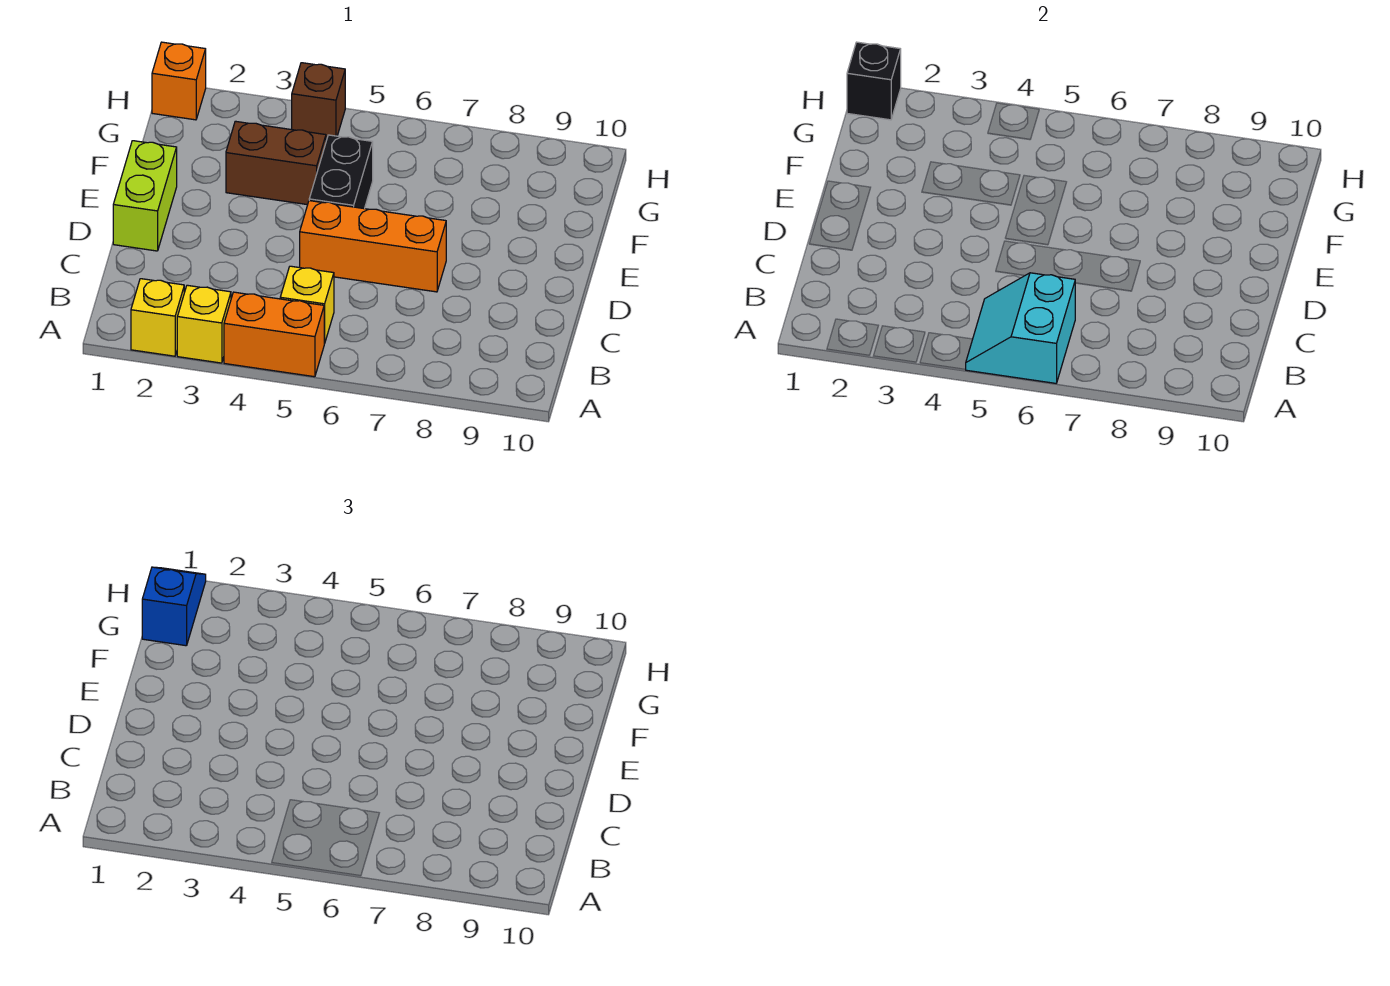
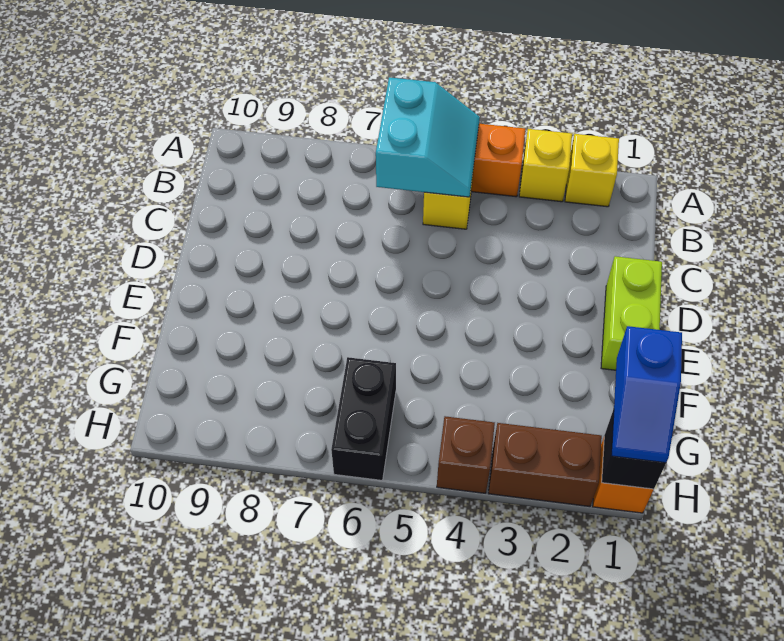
orange 1x3 brick [300,201,446,292] -> none
black 1x2 brick [309,135,373,209] -> black 1x2 brick moved to [331,357,396,480]
brown 1x2 brick [226,121,326,205] -> brown 1x2 brick moved to [488,423,602,506]

